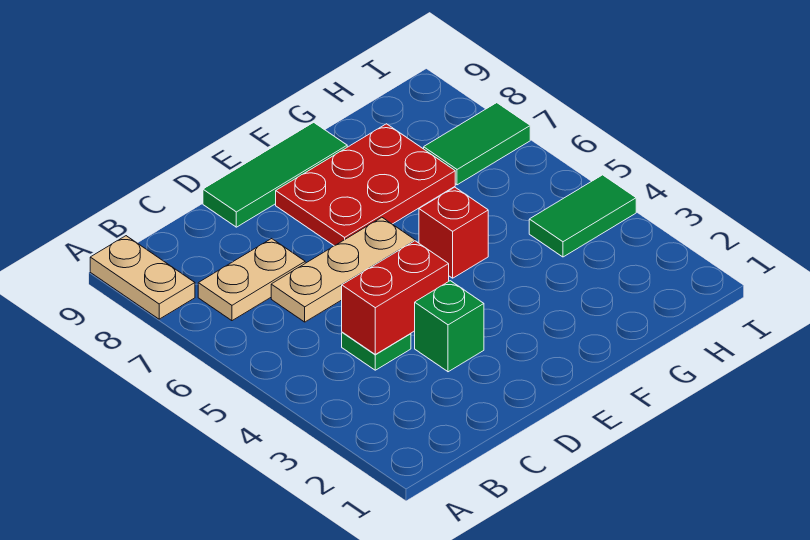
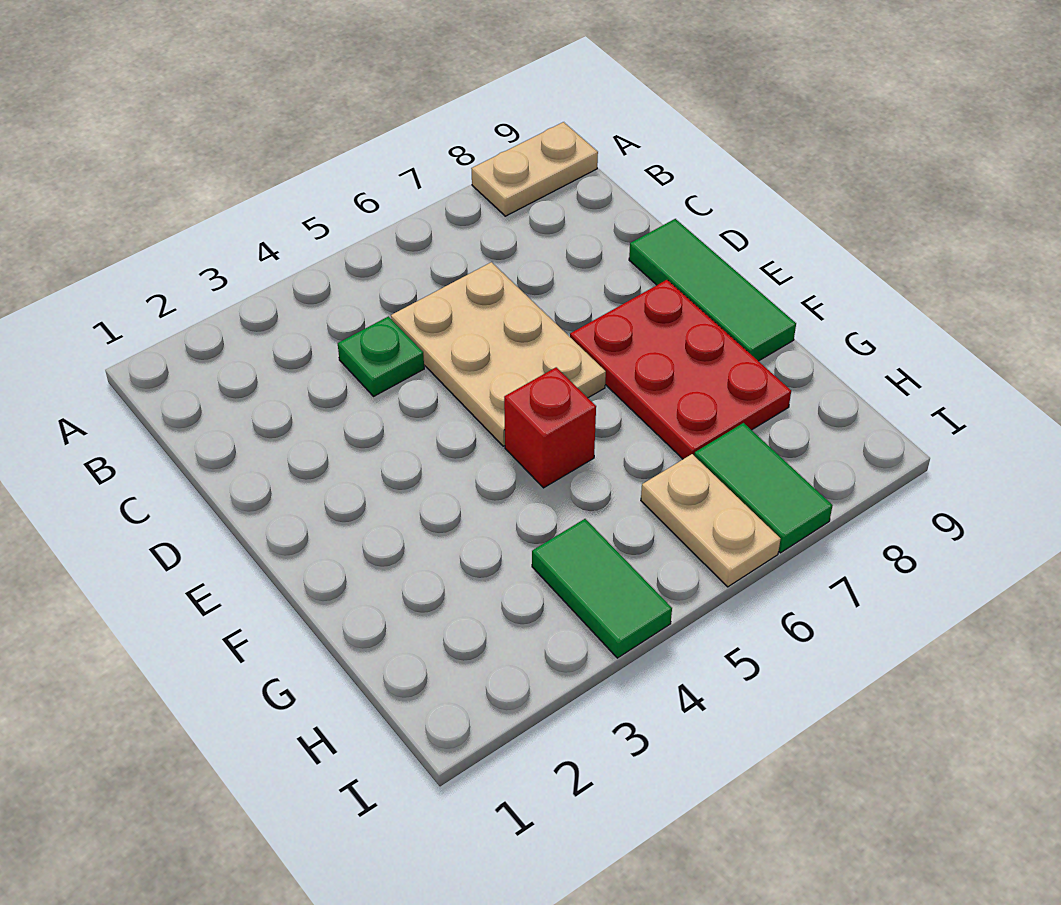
tan 1x2 plate [198,239,305,321] -> tan 1x2 plate moved to [641,454,780,587]
red 1x2 brick [342,241,449,354] -> none
tan 1x3 plate [271,217,416,322] -> tan 2x3 plate [391,262,606,446]
green 1x1 brick [415,281,484,372] -> none

